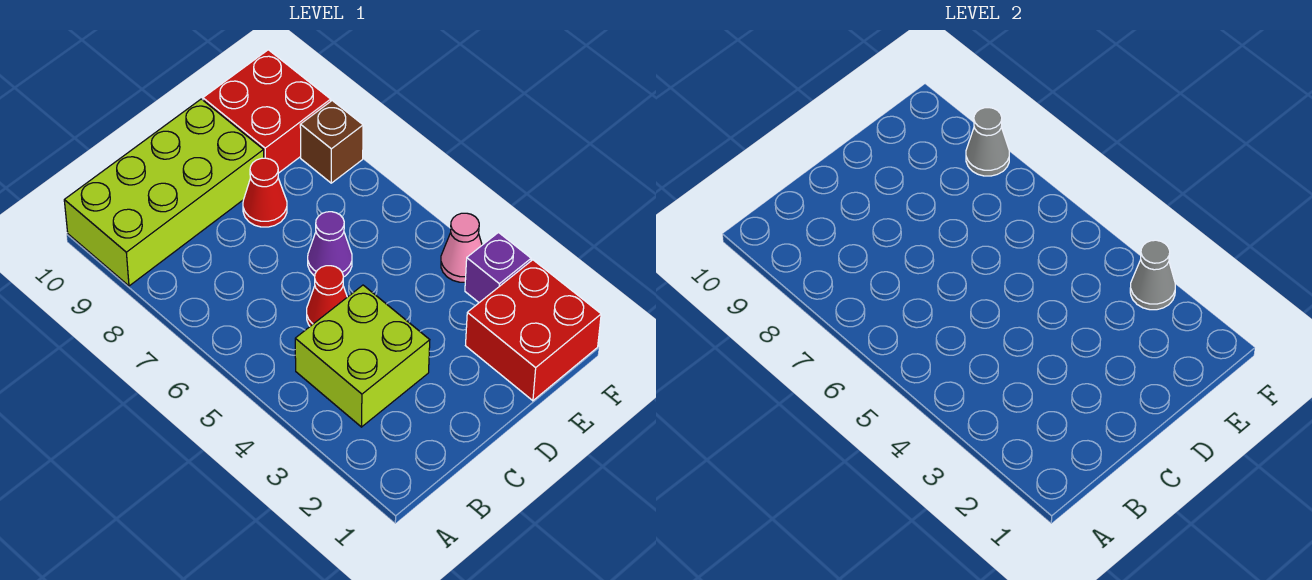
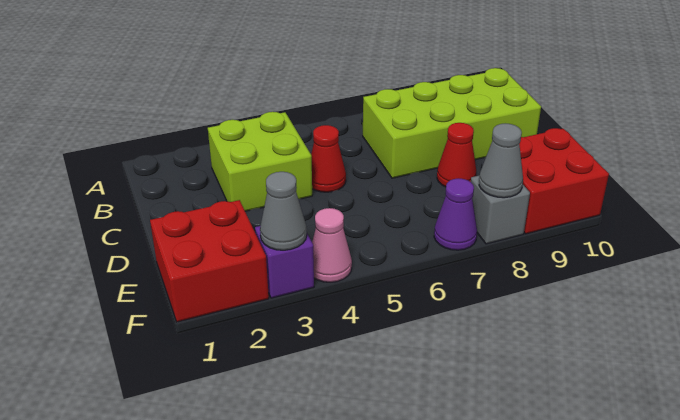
lime 2x4 brick [64,99,264,286] -> lime 2x4 brick turned to [363,68,541,178]
purple 1x1 cone [308,212,352,277] -> purple 1x1 cone moved to [434,178,477,250]
brown 1x1 brick [300,101,363,183] -> grey 1x1 brick [471,176,530,244]

